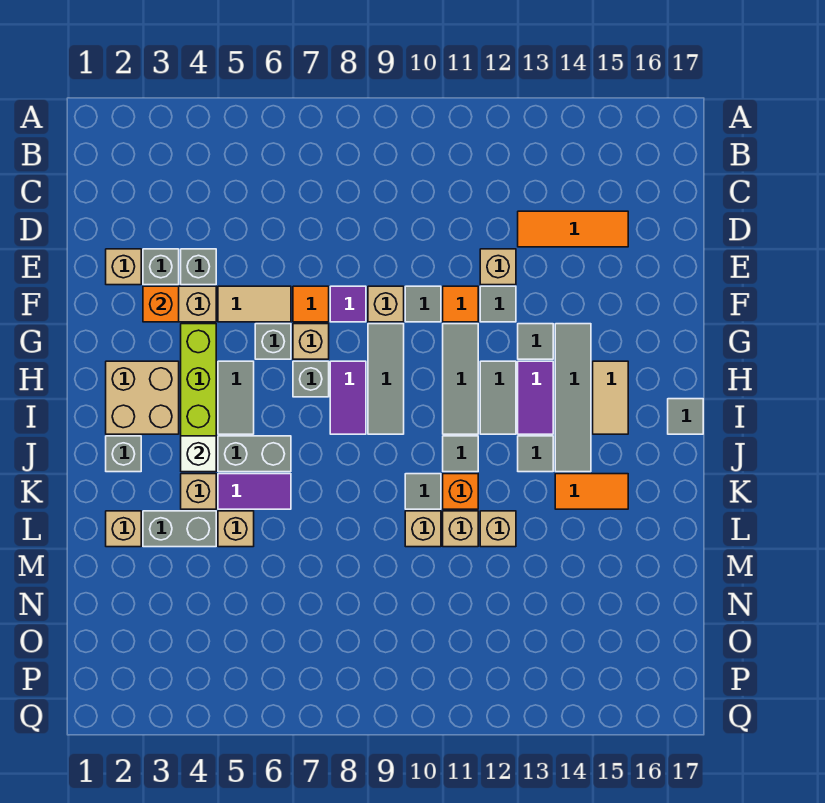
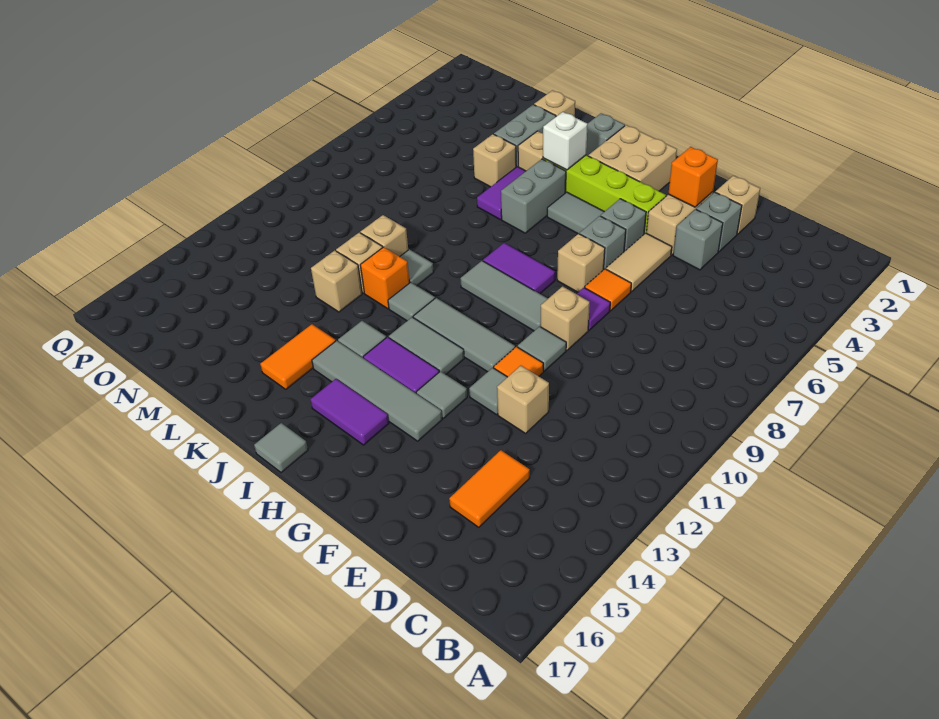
orange 1x3 tile [518,211,628,247] -> orange 1x2 tile [449,450,530,527]
grey 1x1 brick [293,361,329,397] -> grey 1x1 brick moved to [601,199,646,252]
tan 1x2 tile [593,361,628,434] -> purple 1x2 tile [310,379,389,445]

